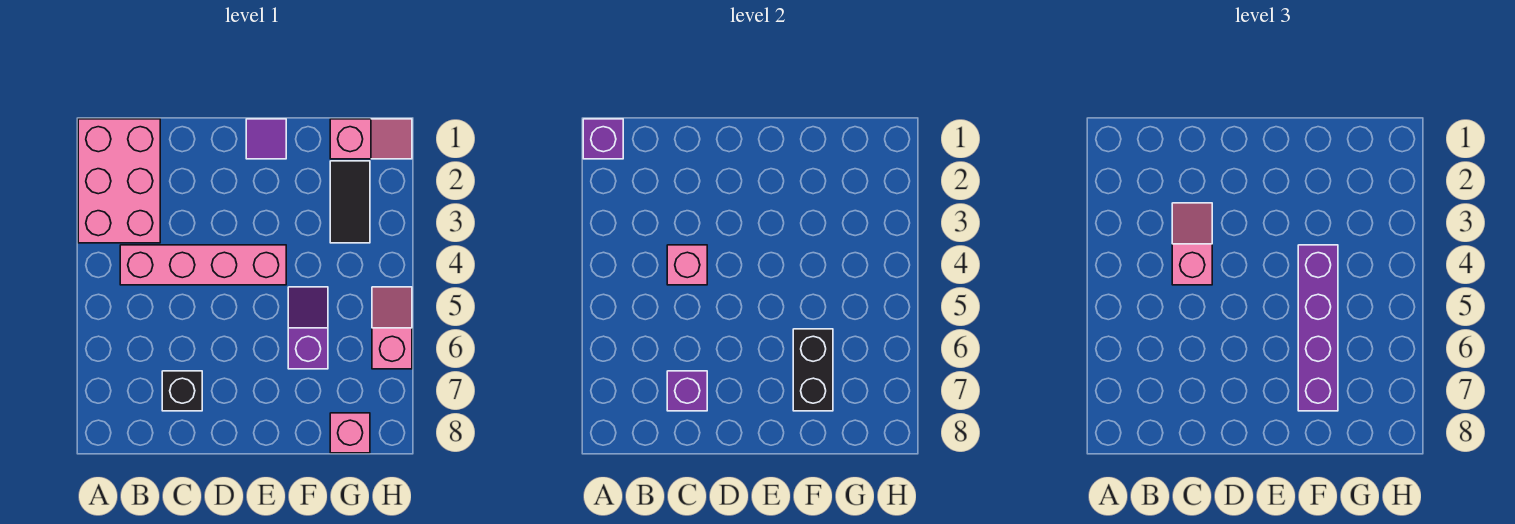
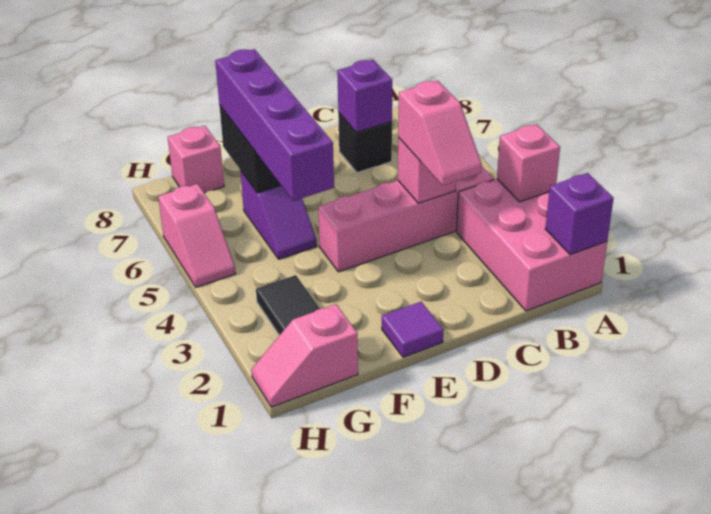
none -> pink 1x1 brick [497,124,560,202]

